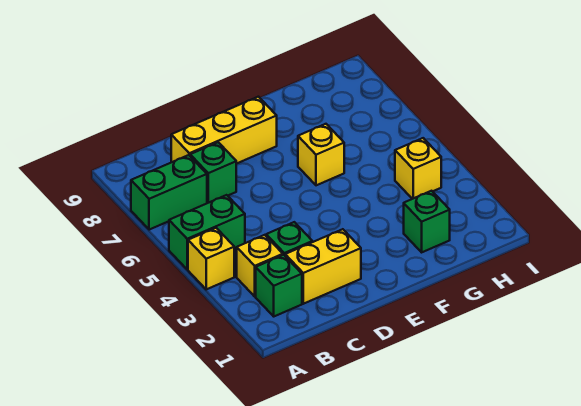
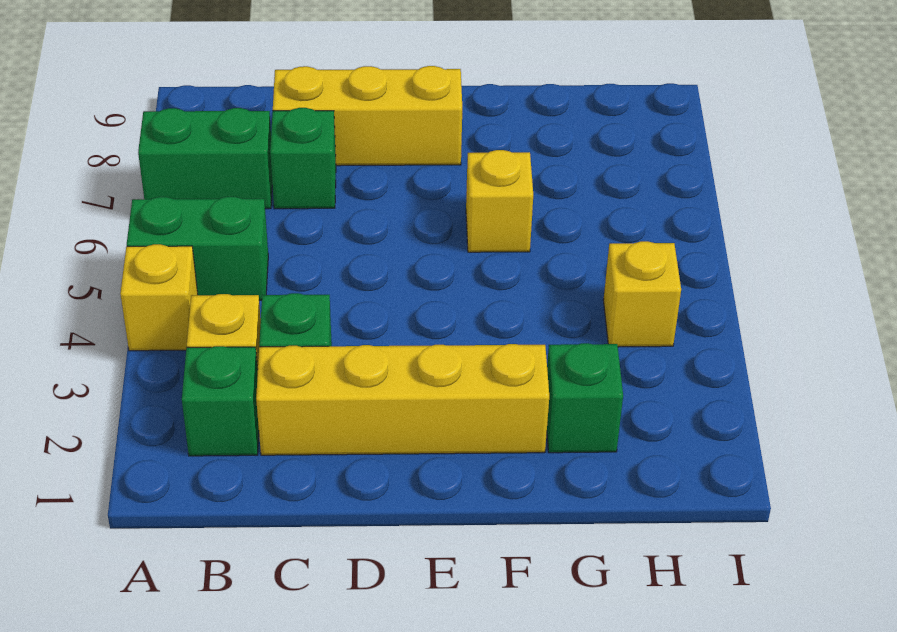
yellow 1x2 brick [285,229,361,304] -> yellow 1x4 brick [256,344,549,455]

